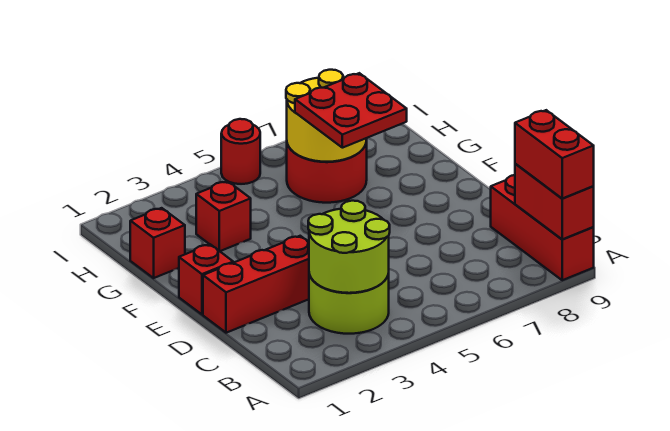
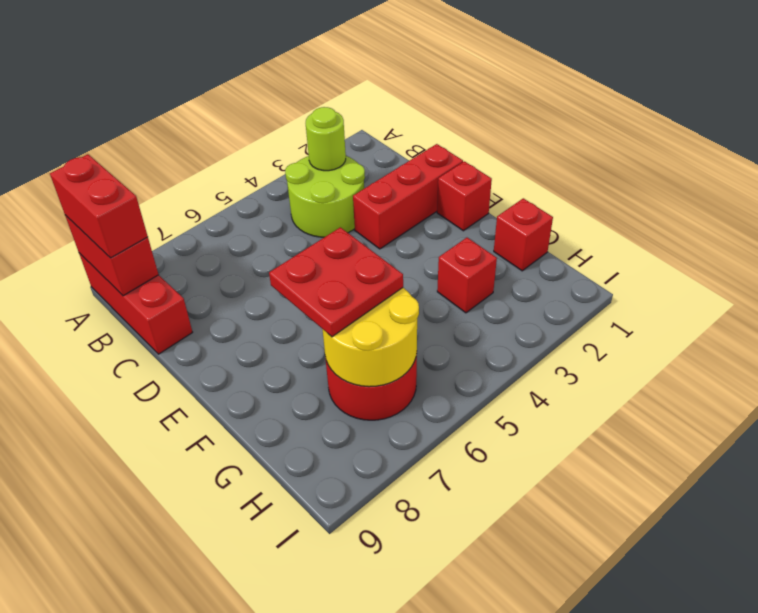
lime 2x2 round brick [308,201,390,293] -> lime 1x1 round brick [306,107,346,171]
red 1x1 round brick [221,119,260,184] -> none

